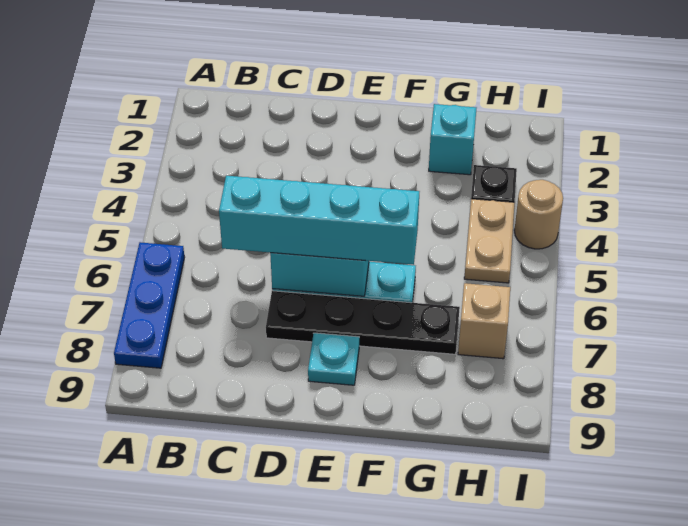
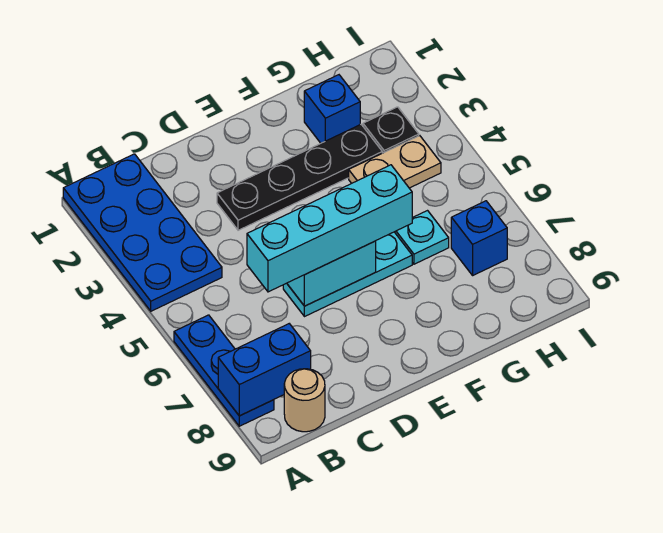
none -> blue 2x4 plate [63,154,222,311]
none -> blue 1x2 brick [218,324,311,416]
black 1x4 plate [266,291,460,354] -> black 1x4 plate moved to [217,124,382,230]
cyan 1x1 plate [308,333,359,385] -> cyan 1x1 plate moved to [395,211,449,264]
cyan 1x1 brick [429,104,476,175] -> blue 1x1 brick [304,75,360,143]
tan 1x2 plate [464,199,515,283] -> tan 1x2 plate turned to [349,136,441,188]
tan 1x1 brick [458,283,510,359] -> blue 1x1 brick [451,201,507,275]
tan 1x1 round brick [514,180,563,249] -> tan 1x1 round brick moved to [284,369,325,432]

